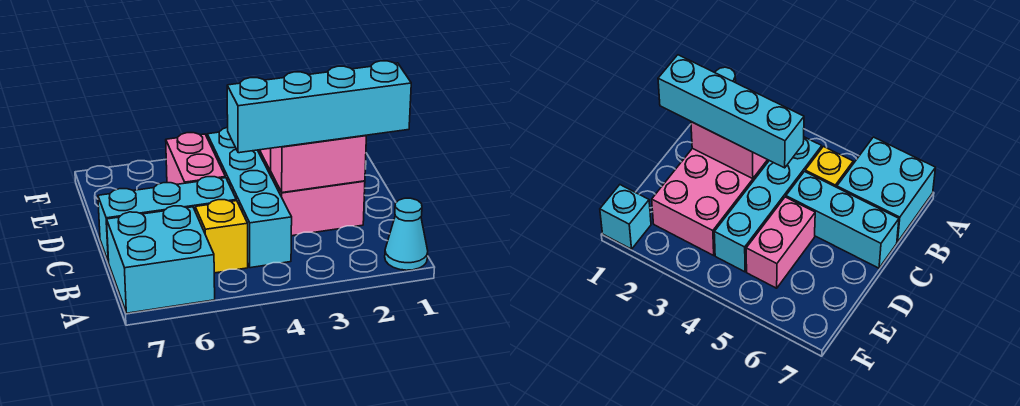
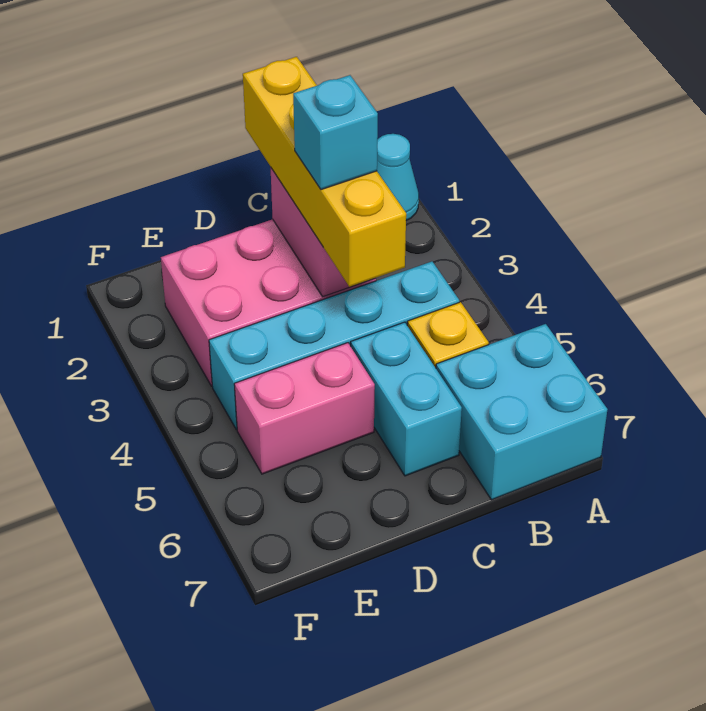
cyan 1x4 brick [227,61,411,153] -> yellow 1x4 brick [243,57,406,287]
cyan 1x3 brick [98,177,236,262] -> cyan 1x2 brick [351,322,462,476]
cyan 1x1 brick [600,185,651,249] -> cyan 1x1 brick moved to [293,75,378,190]

